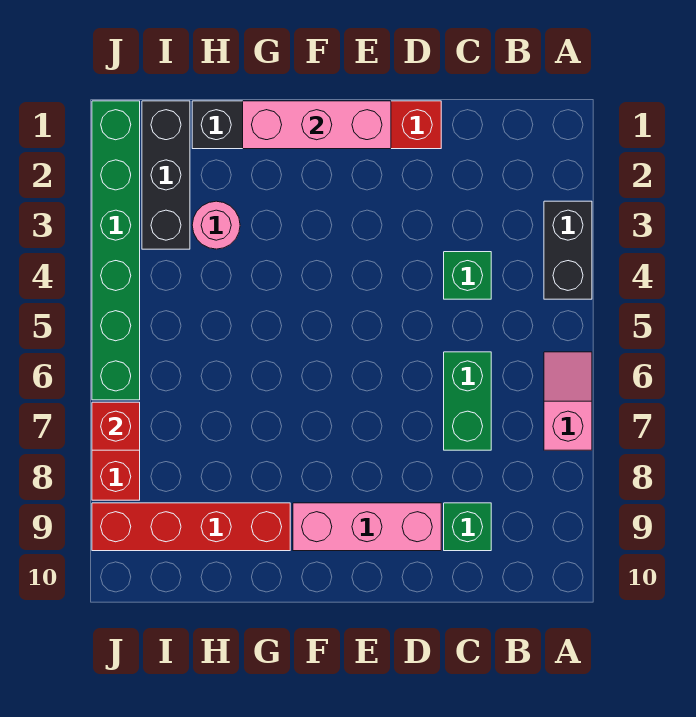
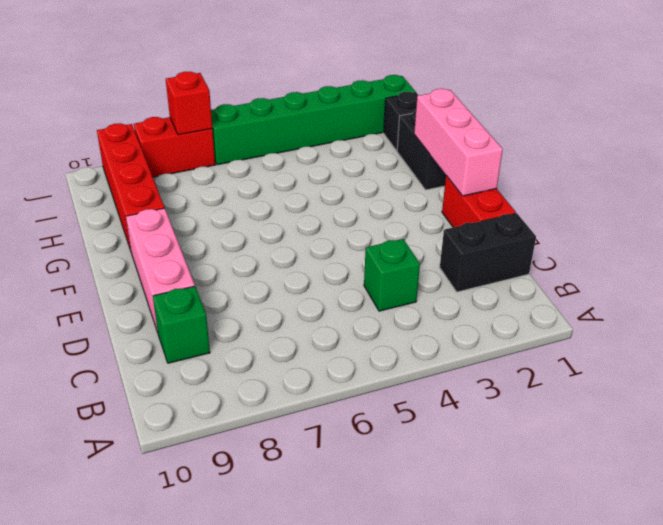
black 1x2 brick [544,201,592,299] -> black 1x2 brick moved to [440,213,536,292]
pink 1x2 slope [544,352,592,450] -> none
green 1x2 brick [444,352,491,450] -> none
pink 1x1 round brick [192,201,240,249] -> none
black 1x3 brick [142,101,190,249] -> black 1x1 brick [384,92,419,151]

